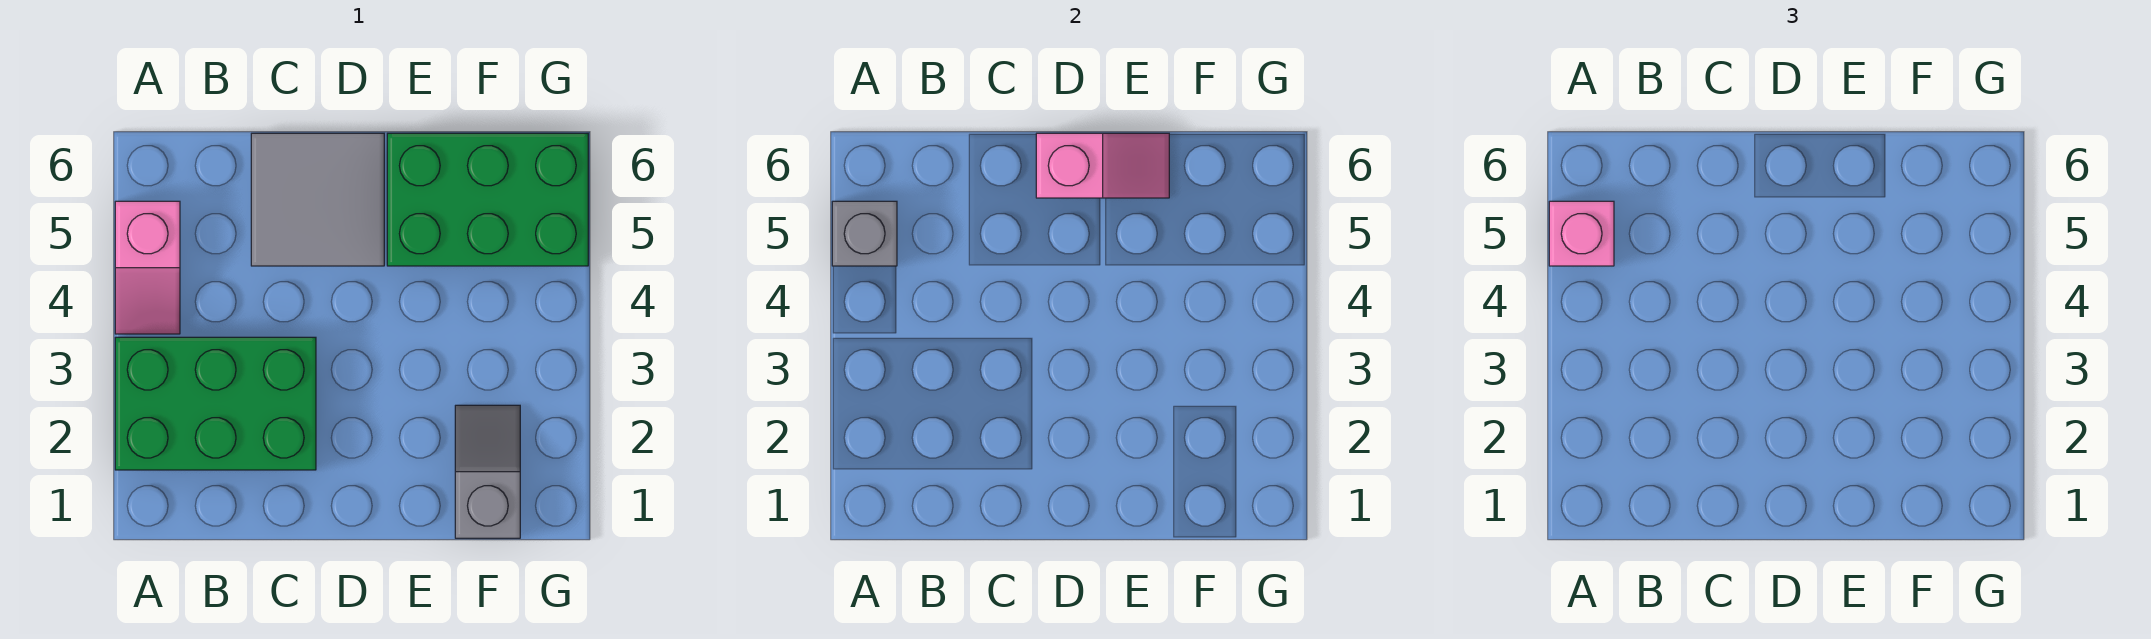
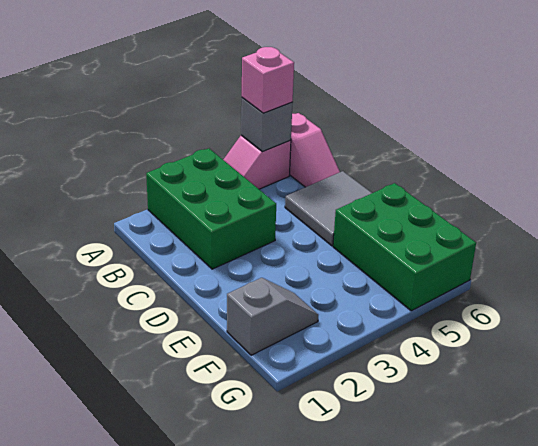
pink 1x2 slope [1036,133,1169,198] -> pink 1x2 slope moved to [289,113,340,187]

